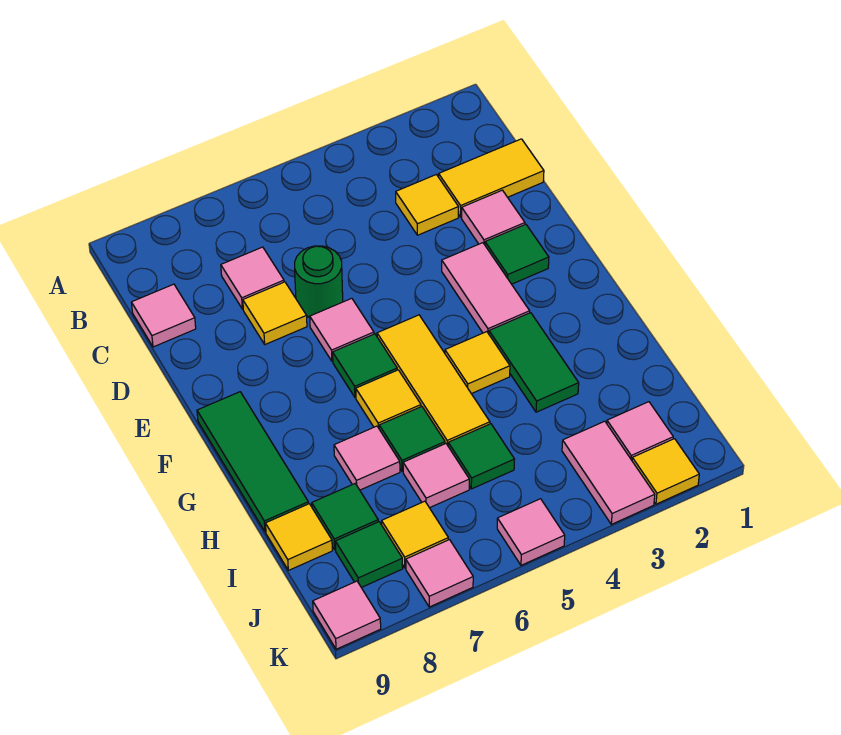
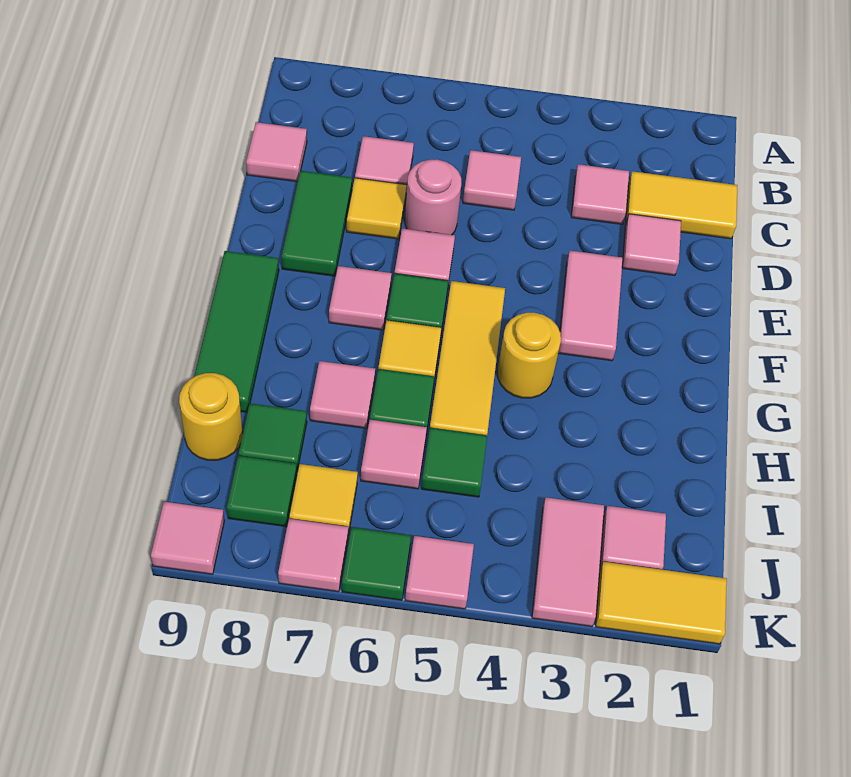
yellow 1x1 tile [396,175,459,235] -> pink 1x1 tile [571,164,629,224]
none -> pink 1x1 tile [463,150,521,210]
green 1x1 round brick [295,246,343,317] -> pink 1x1 round brick [405,160,461,235]
green 1x1 tile [485,224,549,284] -> green 1x1 tile moved to [342,527,411,600]
none -> pink 1x1 tile [329,266,392,330]
green 1x2 tile [489,313,579,412] -> green 1x2 tile moved to [282,171,352,276]
yellow 1x1 tile [445,332,510,394] -> yellow 1x1 round brick [497,313,561,398]
yellow 1x1 tile [266,504,332,570] -> yellow 1x1 round brick [179,373,243,460]
yellow 1x1 tile [632,439,699,504] -> yellow 1x2 tile [596,562,727,644]

